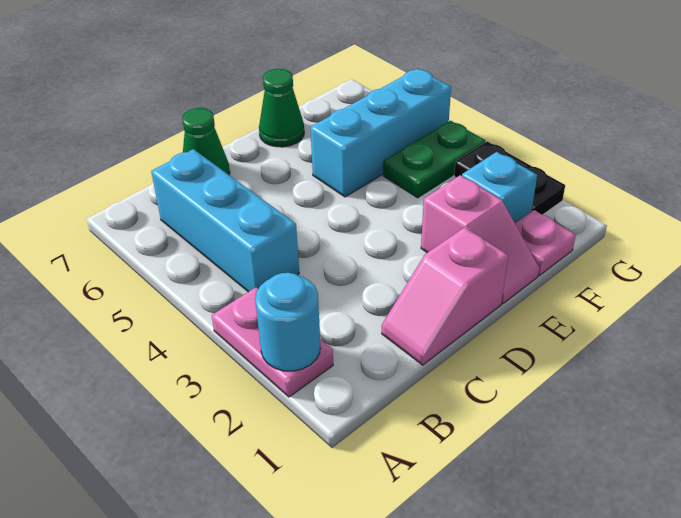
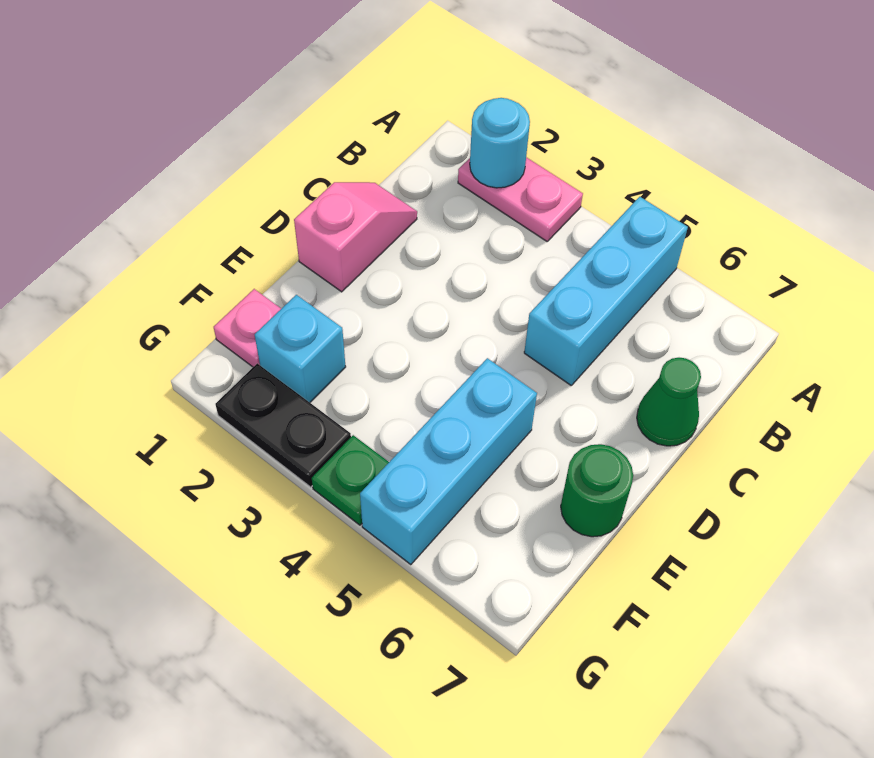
cyan 1x3 brick [151,149,299,292] -> cyan 1x3 brick turned to [524,197,688,385]
pink 1x2 slope [421,175,539,304] -> none
green 1x1 cone [259,69,304,147] -> green 1x1 round brick [561,444,633,537]
green 1x2 plate [383,121,485,198] -> green 1x1 plate [312,435,389,525]

